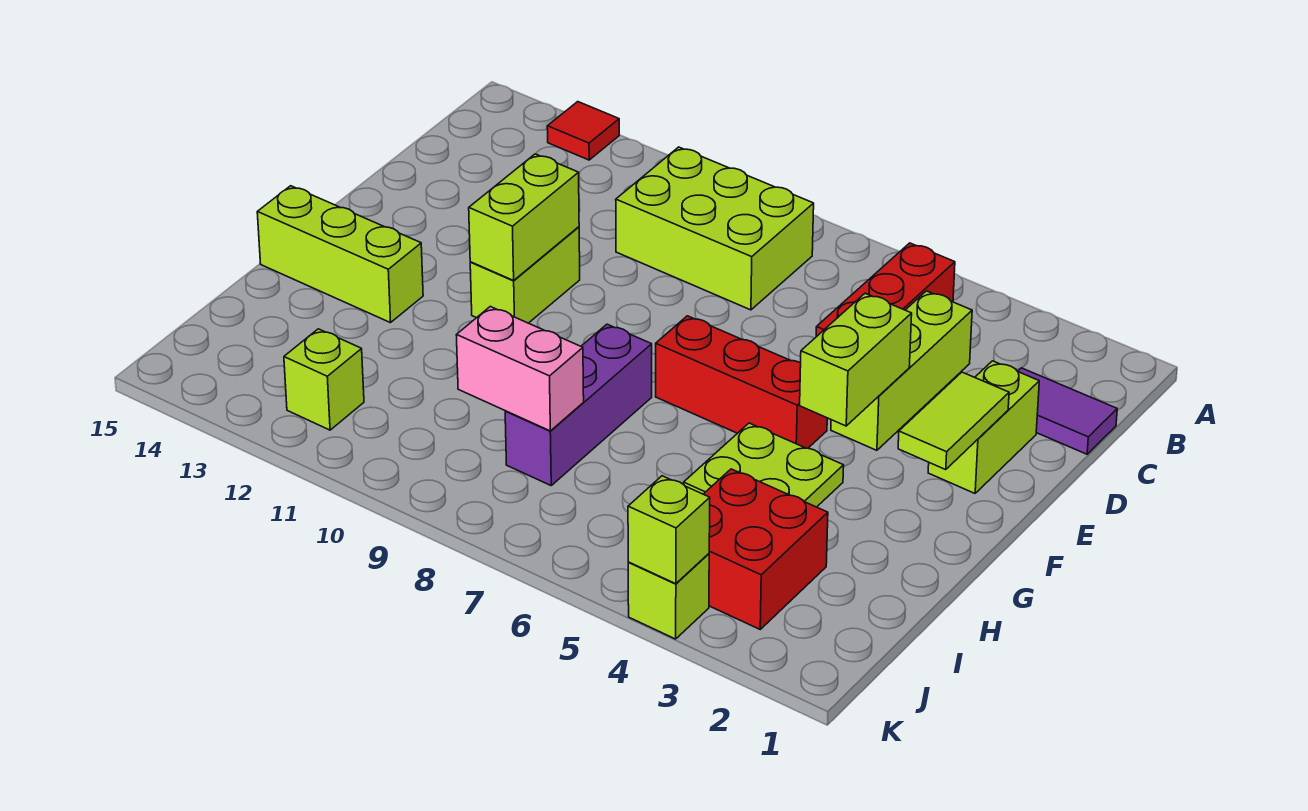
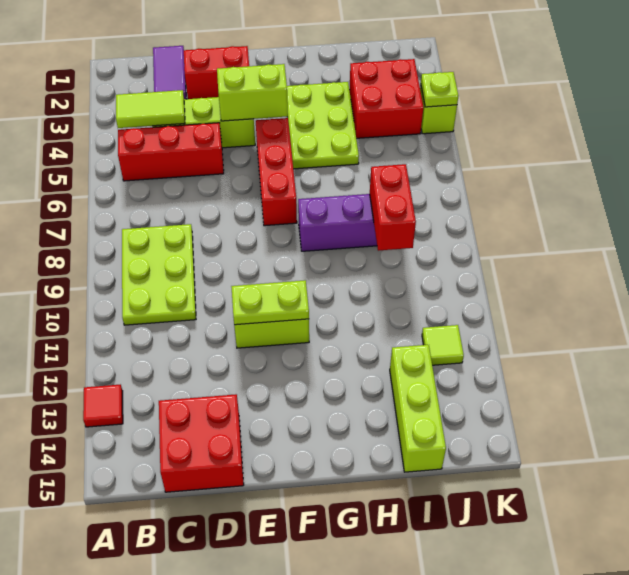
lime 2x3 brick [616,147,814,310] -> lime 2x3 plate [122,224,196,325]
none -> red 2x2 brick [159,394,244,492]
lime 1x2 brick [928,361,1039,493] -> red 1x2 brick [184,46,249,99]
lime 1x2 tile [898,372,1009,470] -> lime 1x2 tile moved to [116,90,185,128]
lime 1x2 brick [469,154,579,280] -> lime 1x2 plate [231,280,309,325]
lime 2x2 plate [684,423,844,507] -> lime 2x3 plate [287,82,359,169]
lime 1x3 brick [257,186,423,323] -> lime 1x3 brick moved to [390,345,446,472]
pink 1x2 brick [457,307,584,431] -> red 1x2 brick [370,164,416,251]
lime 1x1 brick [284,329,364,430] -> lime 1x1 tile [422,325,464,365]
lime 1x1 brick [628,476,710,584] -> lime 1x1 plate [421,72,458,107]

